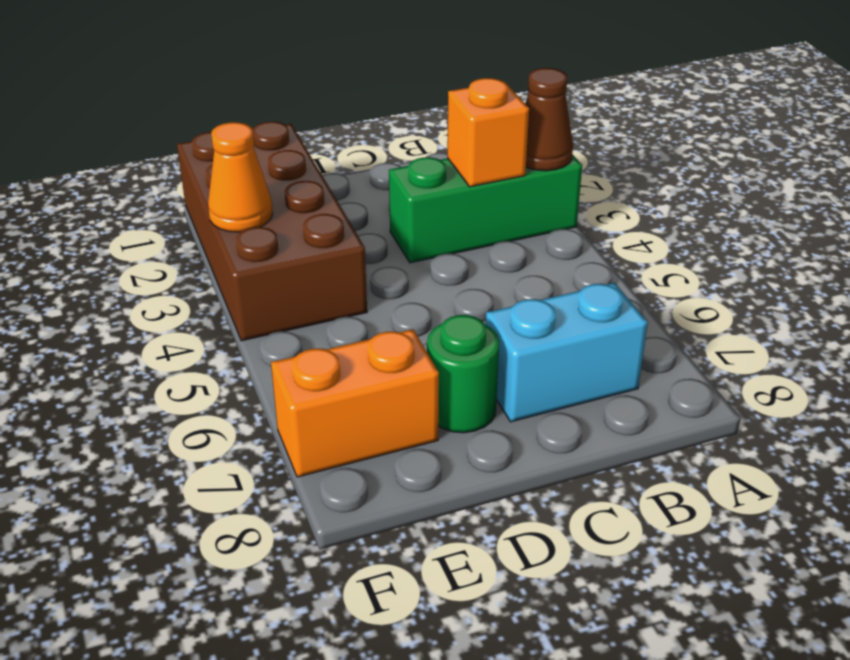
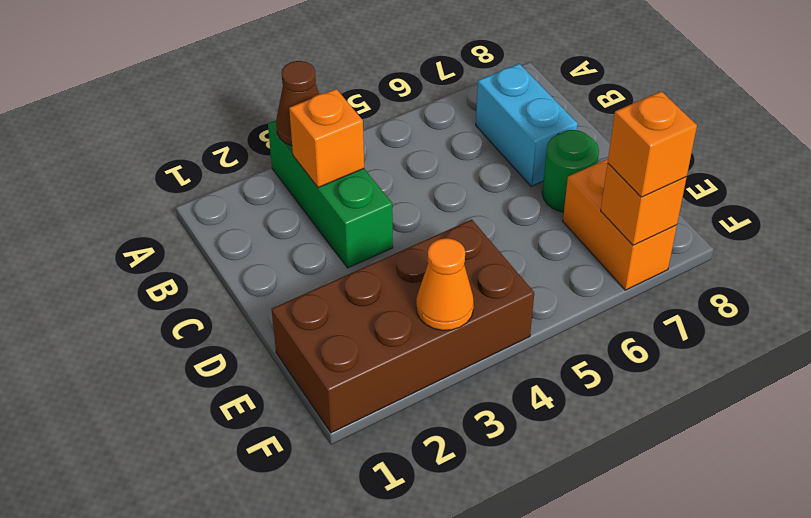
none -> orange 1x1 brick [601,163,687,245]
none -> orange 1x1 brick [608,91,697,197]

